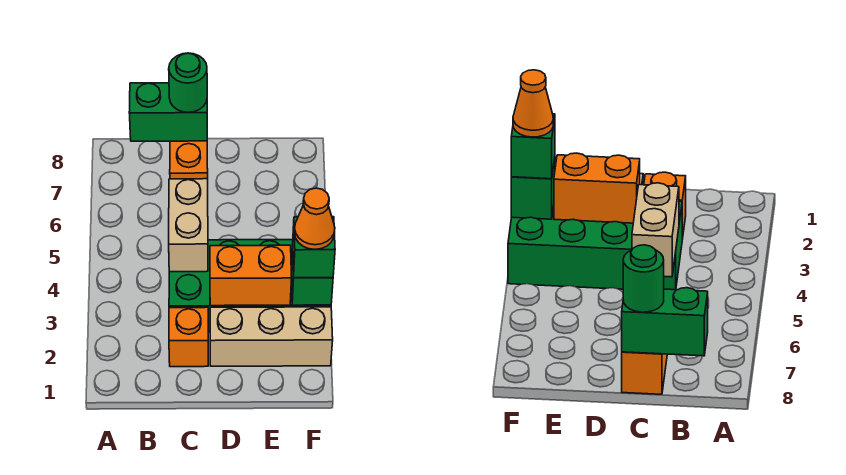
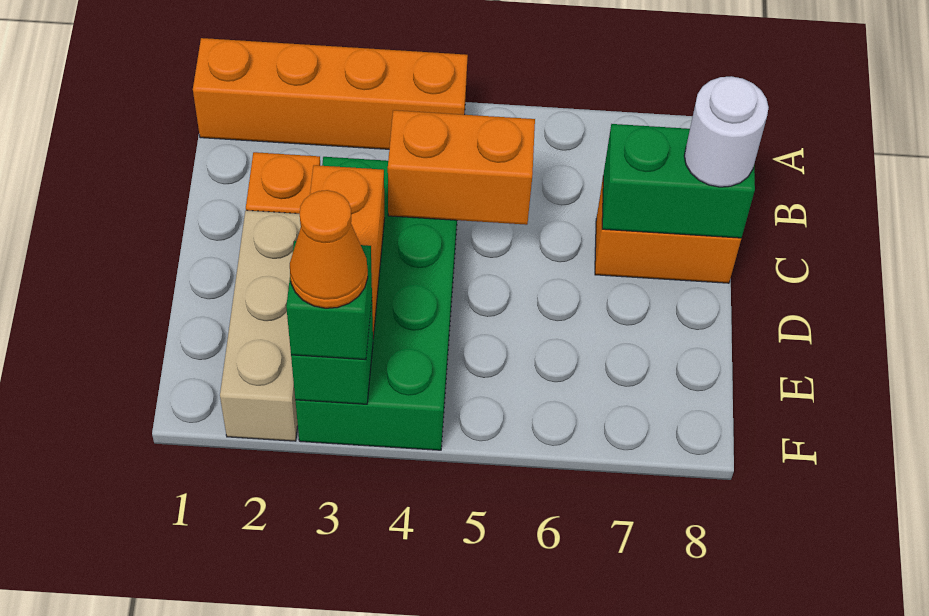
none -> orange 1x4 brick [193,38,468,149]
green 1x2 brick [129,83,207,141] -> green 1x2 brick turned to [602,124,755,238]
tan 1x2 brick [169,179,208,272] -> orange 1x2 brick [388,110,535,225]
green 1x1 round brick [169,53,207,112] -> white 1x1 round brick [684,76,769,187]

